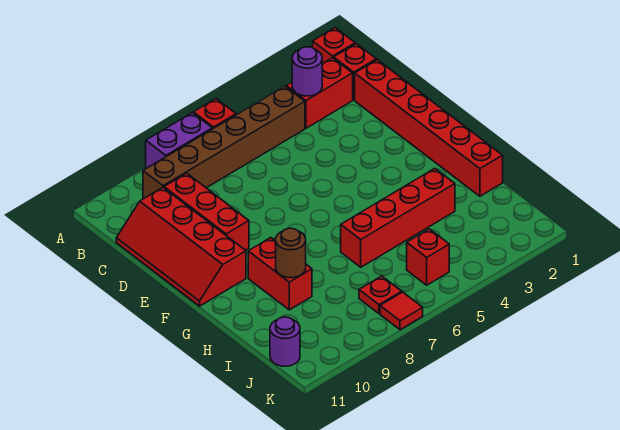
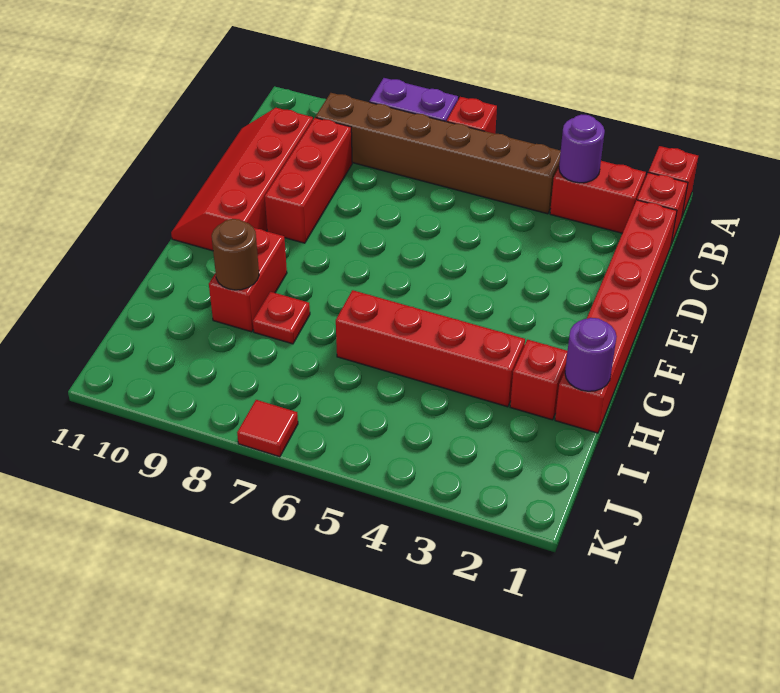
red 1x1 brick [407,229,449,285] -> red 1x1 brick moved to [510,340,567,420]
red 1x1 plate [359,276,402,314] -> red 1x1 plate moved to [253,292,310,344]
purple 1x1 round brick [270,317,300,366] -> purple 1x1 round brick moved to [565,318,617,391]

